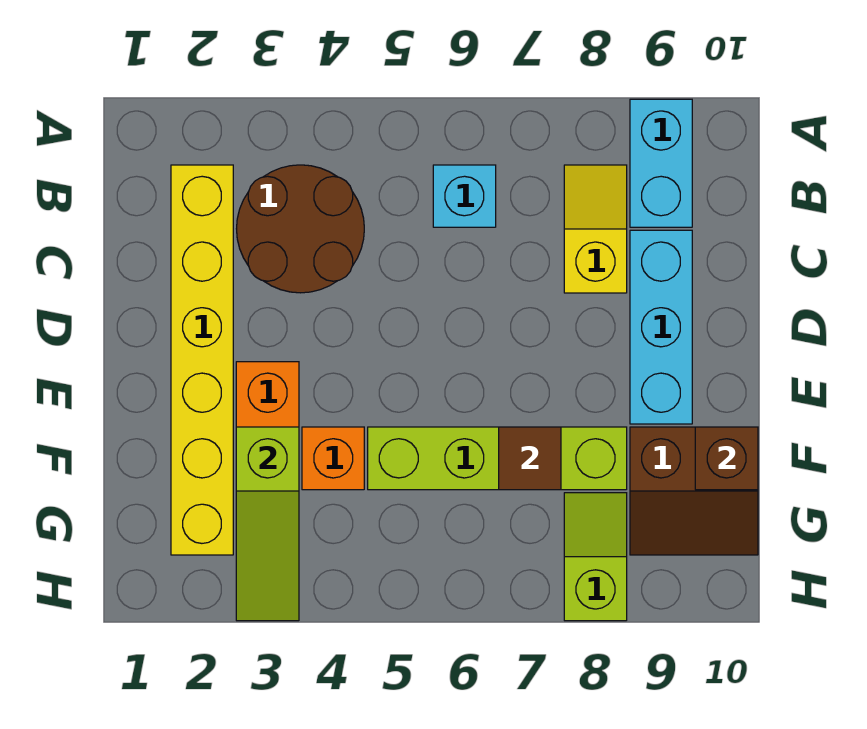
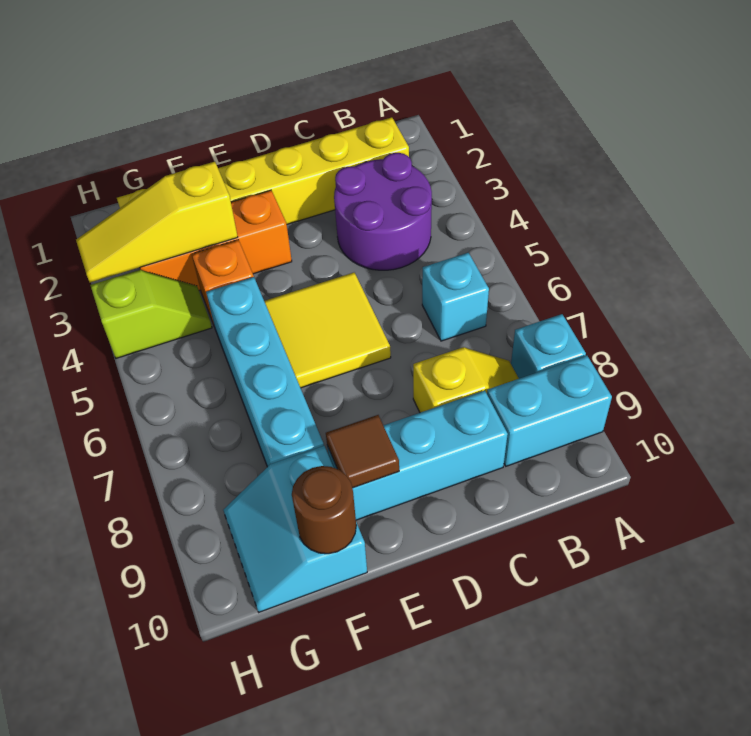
none -> cyan 1x1 brick [511,314,586,379]
brown 2x2 round brick [237,165,364,293] -> purple 2x2 round brick [334,153,432,270]
none -> yellow 2x2 tile [264,273,391,388]
lime 1x3 slope [236,427,299,621] -> yellow 1x3 slope [76,162,238,282]
lime 1x4 brick [368,427,627,490] -> cyan 1x4 brick [206,277,324,467]
brown 1x1 tile [499,427,561,490] -> brown 1x1 tile moved to [326,415,399,488]
brown 2x2 slope [630,427,758,555] -> cyan 2x2 slope [223,446,367,612]
brown 1x1 brick [695,427,758,490] -> brown 1x1 round brick [292,466,356,554]
lime 1x2 slope [564,493,627,621] -> lime 1x2 slope moved to [90,270,212,358]

